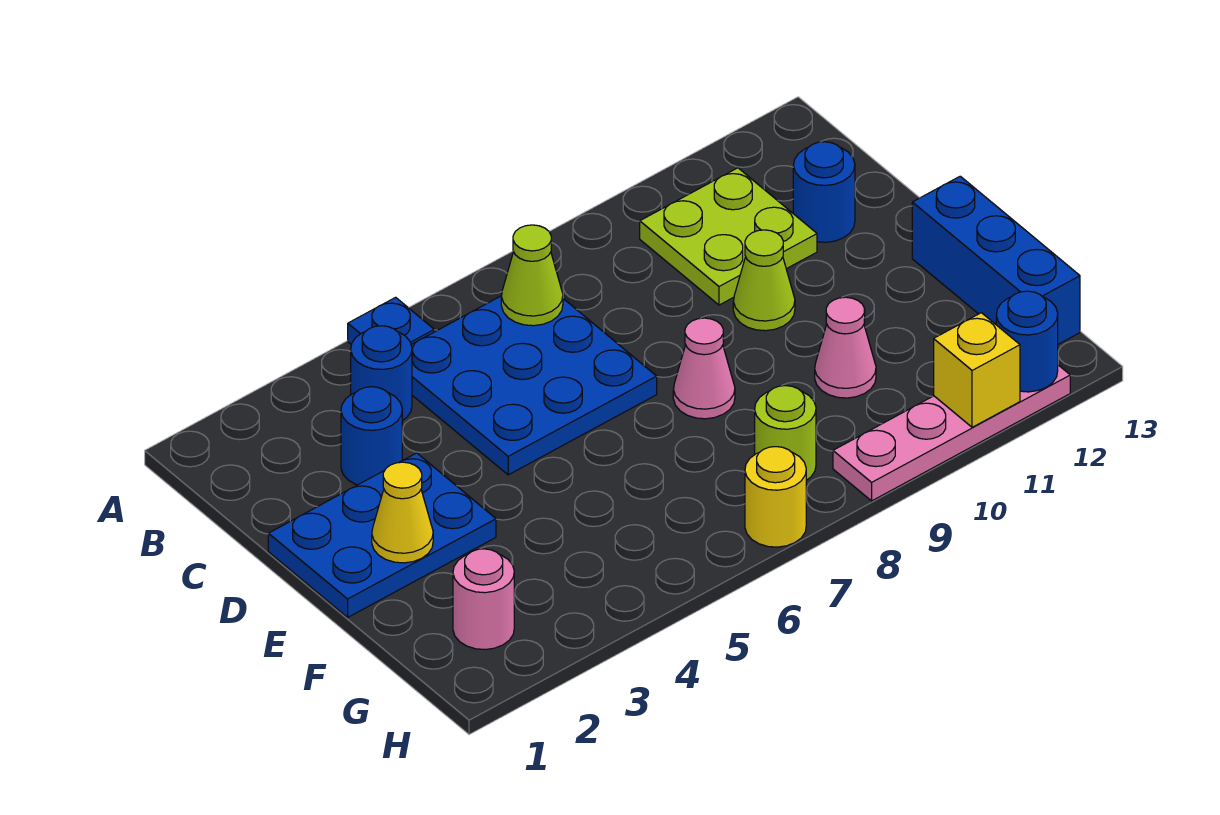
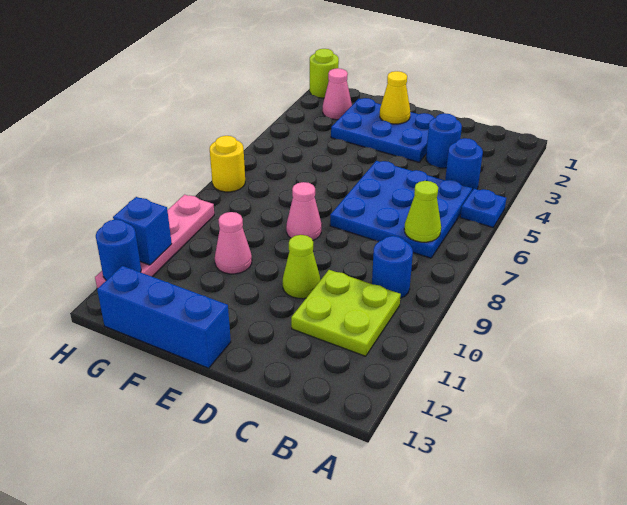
blue 1x1 round brick [793,142,855,242] -> blue 1x1 round brick moved to [372,236,413,298]
blue 2x3 plate [268,453,496,617] -> blue 2x3 plate turned to [331,98,434,162]
pink 1x1 round brick [453,549,514,649] -> pink 1x1 cone [323,68,352,120]
lime 1x1 round brick [755,386,816,480] -> lime 1x1 round brick moved to [310,49,339,98]
yellow 1x1 brick [934,313,1020,427] -> blue 1x1 brick [113,197,172,265]

